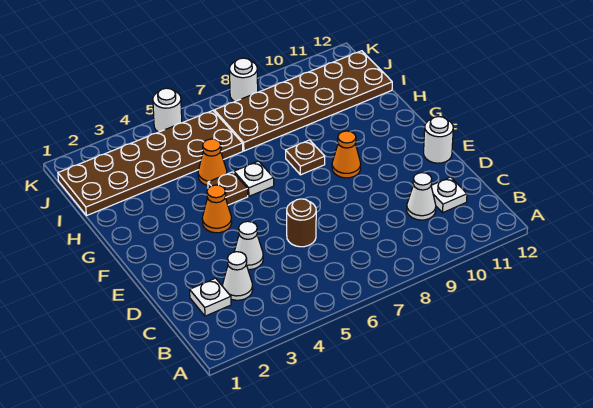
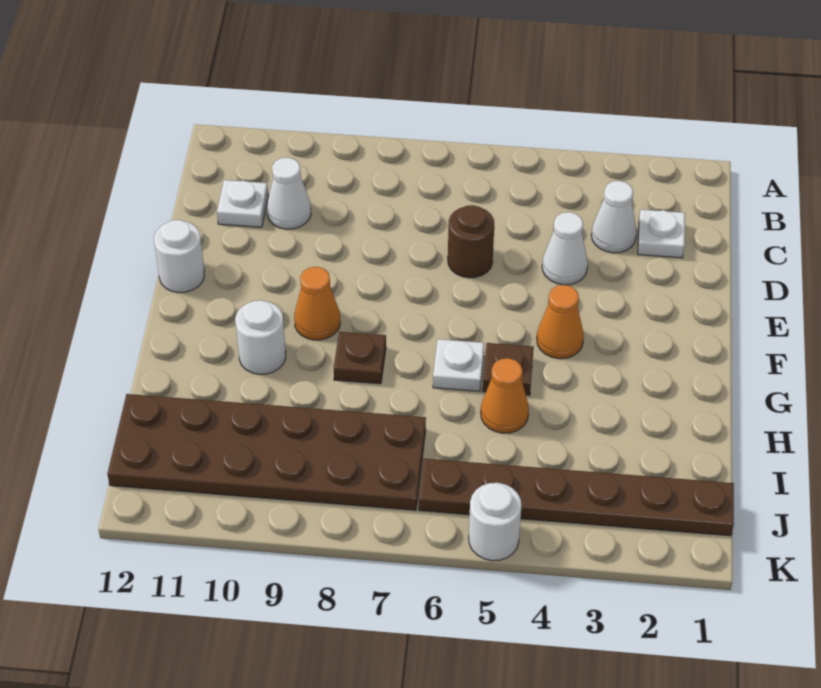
brown 2x6 plate [58,111,243,216] -> brown 1x6 plate [419,459,734,536]
white 1x1 round brick [230,58,258,102] -> white 1x1 round brick moved to [235,300,286,374]

